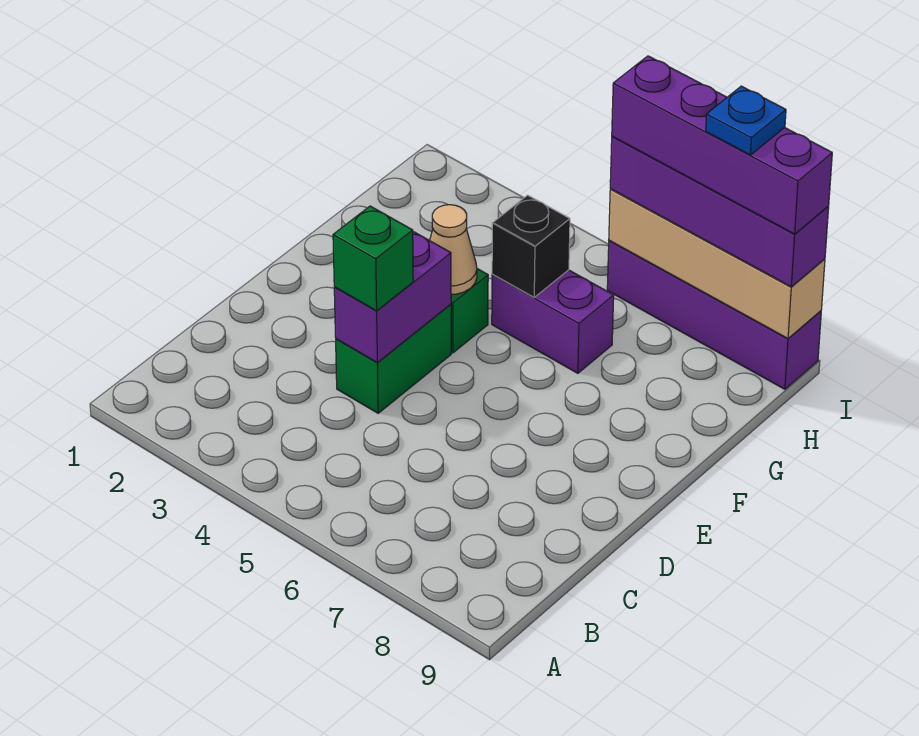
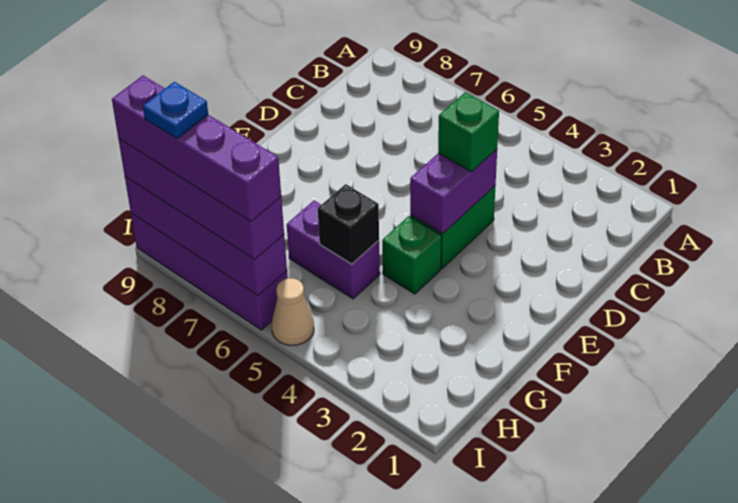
tan 1x1 cone [430,205,477,295] -> tan 1x1 cone moved to [272,278,314,345]
tan 1x4 brick [609,189,825,338] -> purple 1x4 brick [125,177,287,296]

